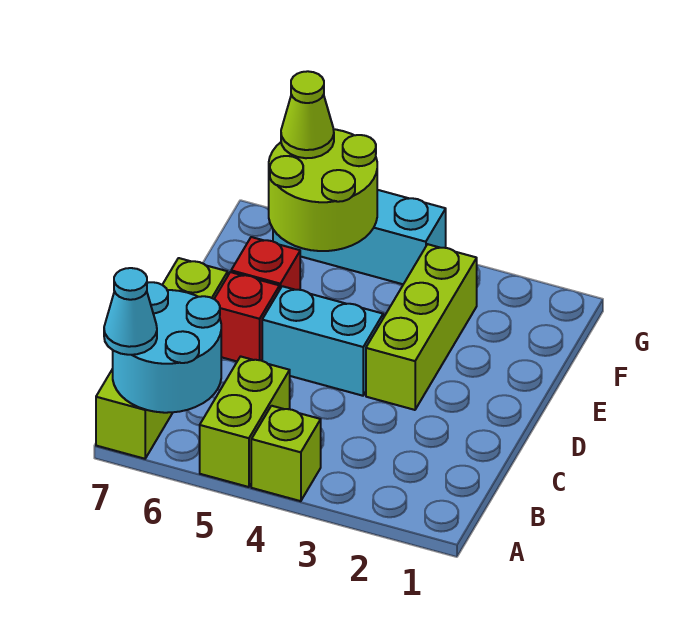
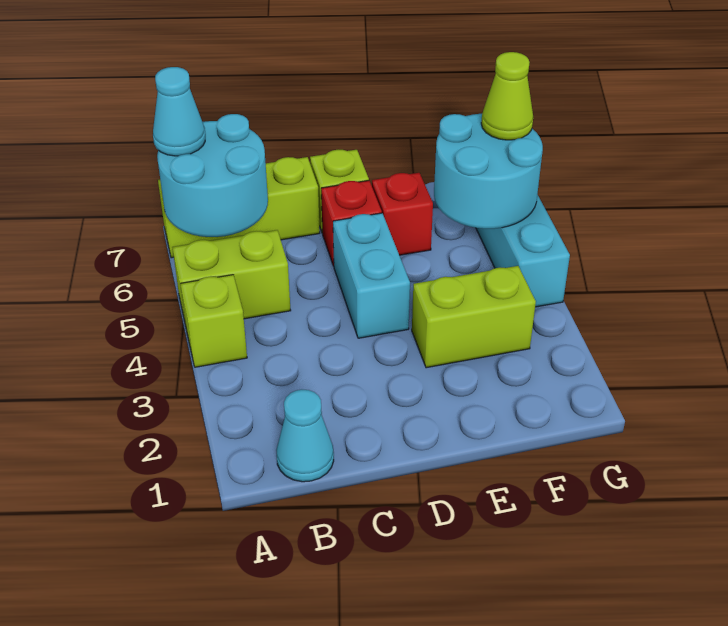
none -> cyan 1x1 cone [276,390,334,482]
lime 1x3 brick [366,244,477,410] -> lime 1x2 brick [412,266,536,368]
lime 2x2 round brick [269,129,377,251] -> cyan 2x2 round brick [434,114,543,229]

